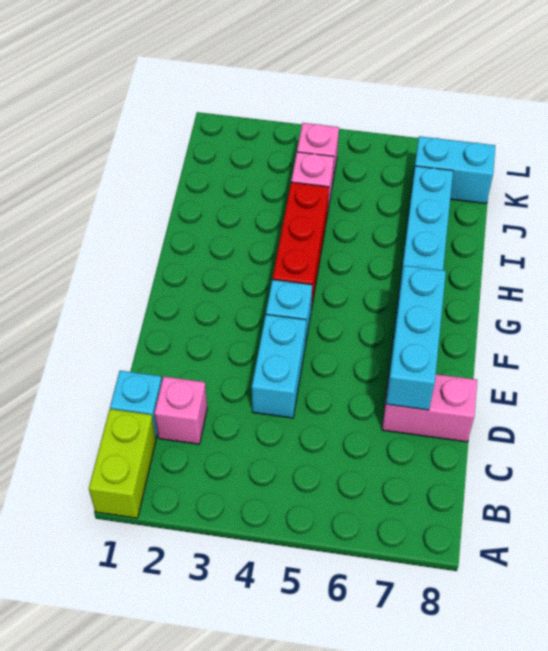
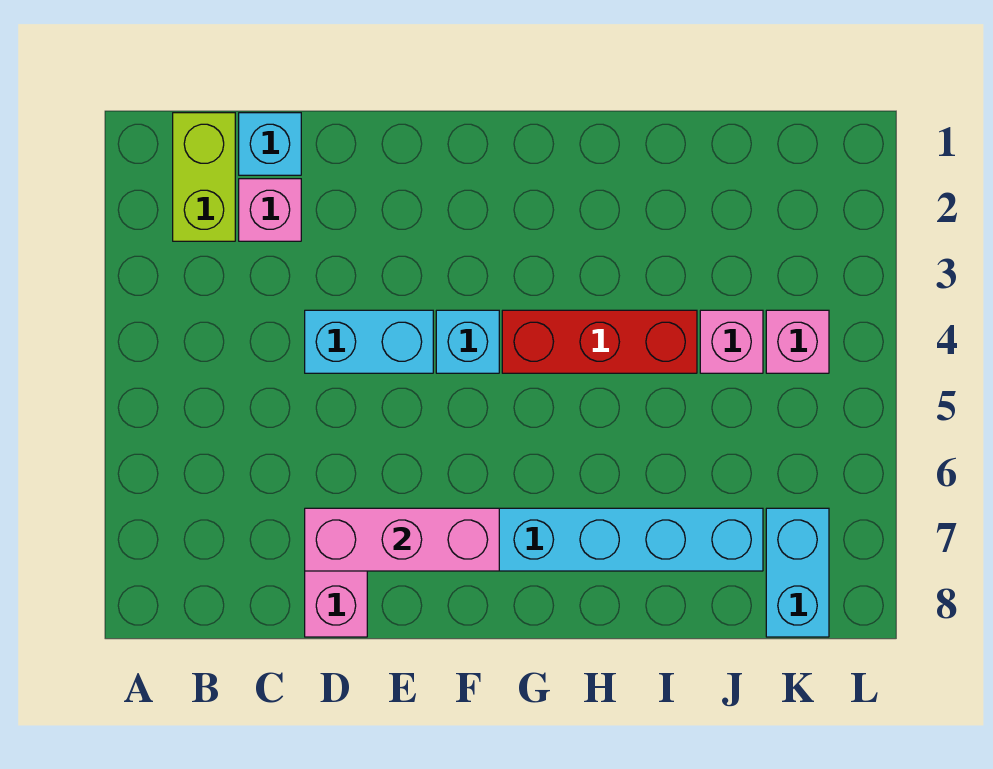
lime 1x2 brick [89,409,156,518] -> lime 1x2 brick turned to [173,113,235,241]
cyan 1x3 brick [386,266,446,410] -> pink 1x3 brick [305,508,499,571]

